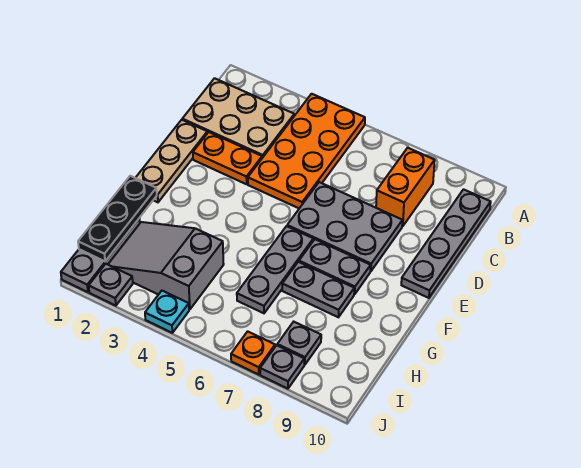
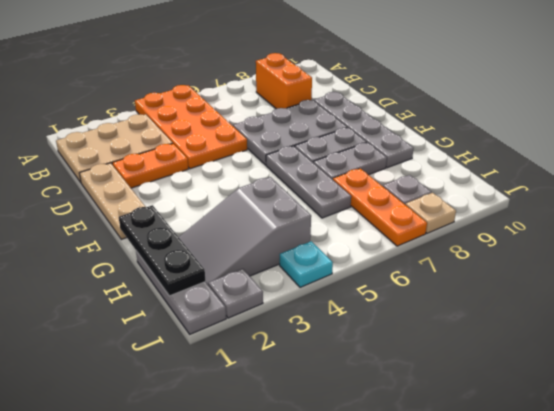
grey 1x4 plate [401,189,491,298] -> grey 1x4 plate moved to [314,92,414,168]
orange 1x1 plate [231,331,275,375] -> orange 1x3 plate [333,169,427,246]
grey 1x1 plate [260,345,304,389] -> tan 1x1 plate [405,193,456,233]

